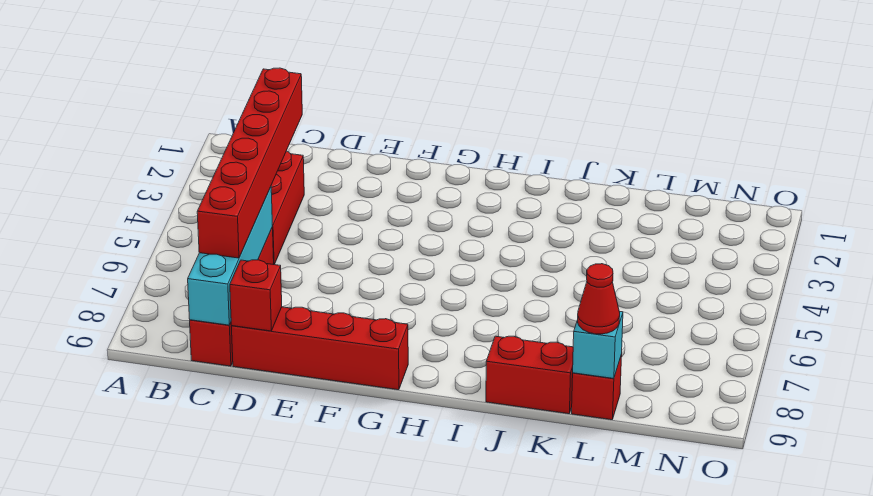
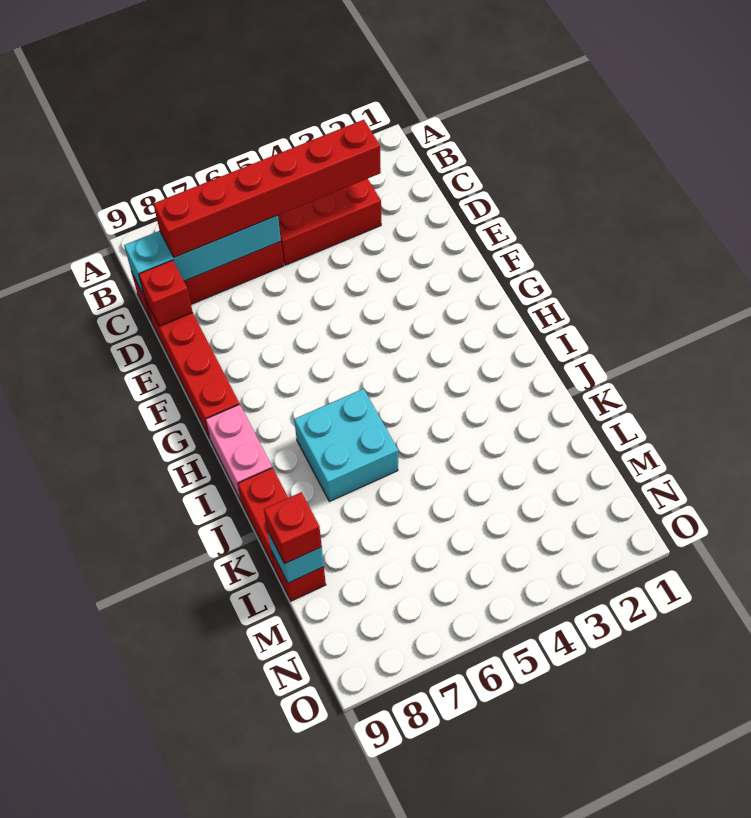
none -> pink 1x2 brick [205,404,272,500]
none -> cyan 2x2 brick [294,389,398,502]
red 1x1 cone [578,264,620,334] -> red 1x1 brick [264,492,322,564]

